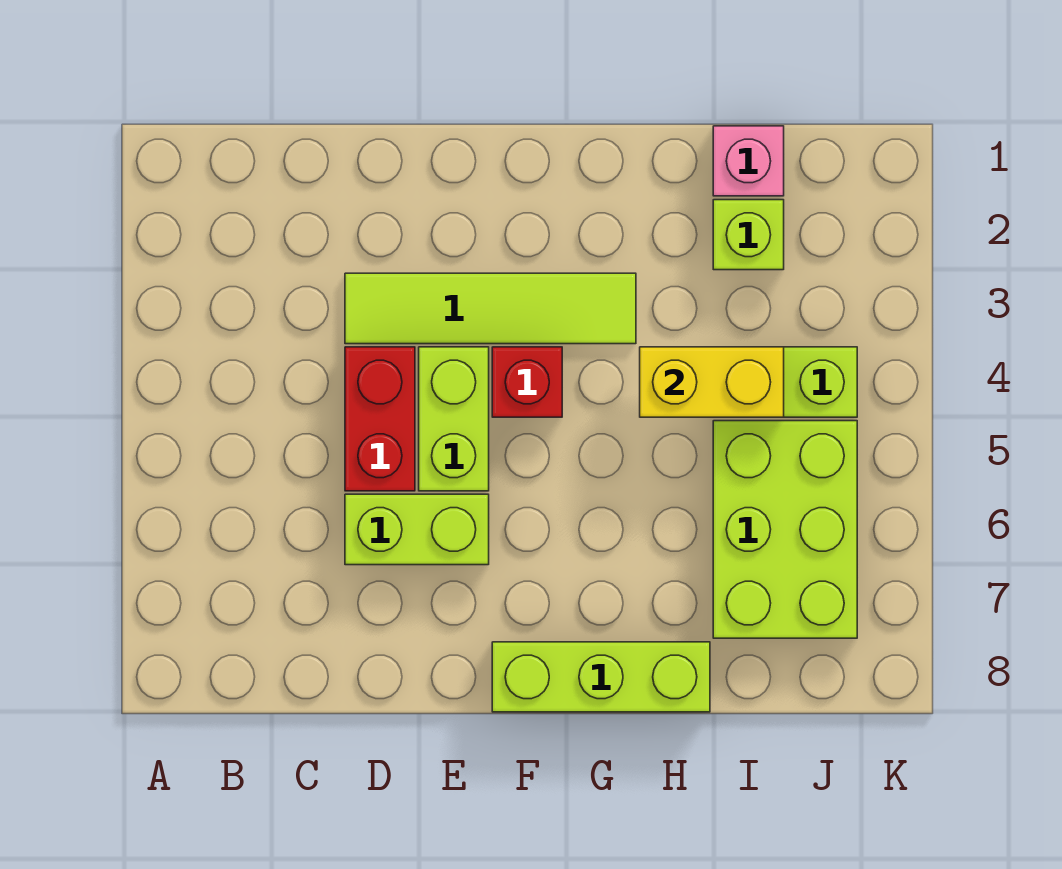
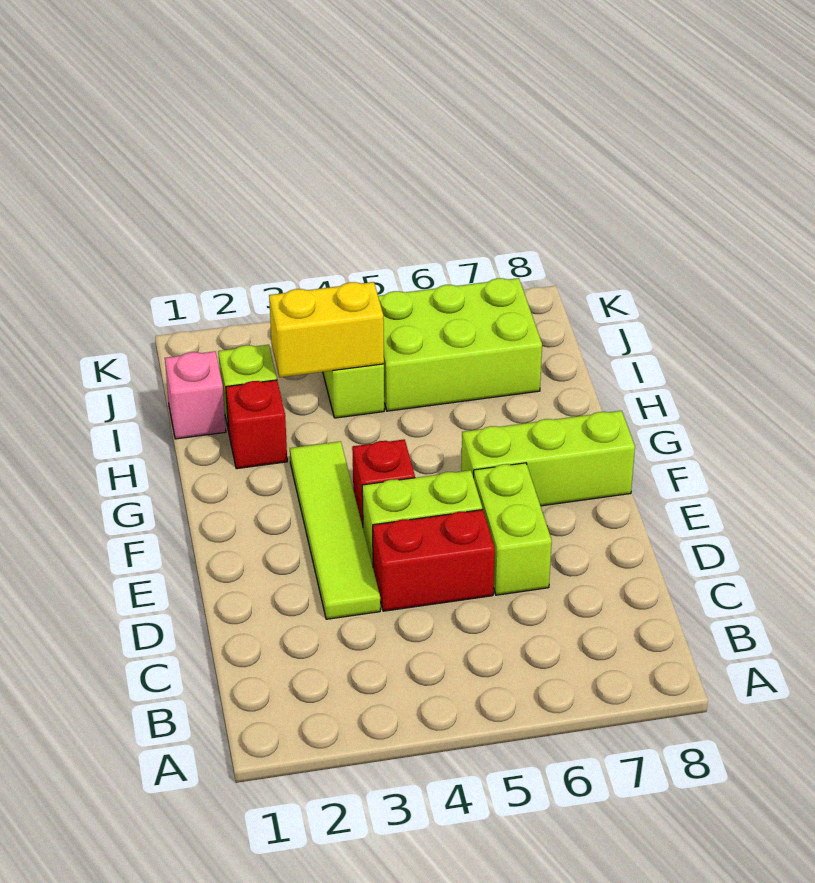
lime 1x3 brick [492,642,710,712] -> lime 1x3 brick turned to [461,411,635,506]
none -> red 1x1 brick [226,380,287,469]
yellow 1x2 brick [640,347,784,417] -> yellow 1x2 brick turned to [269,282,384,377]

